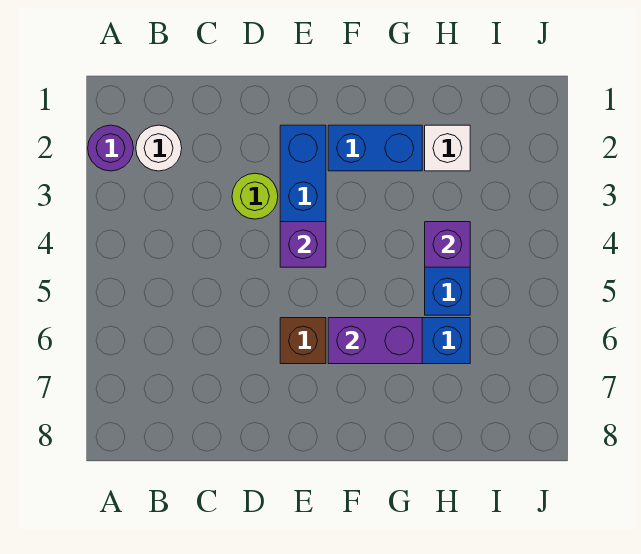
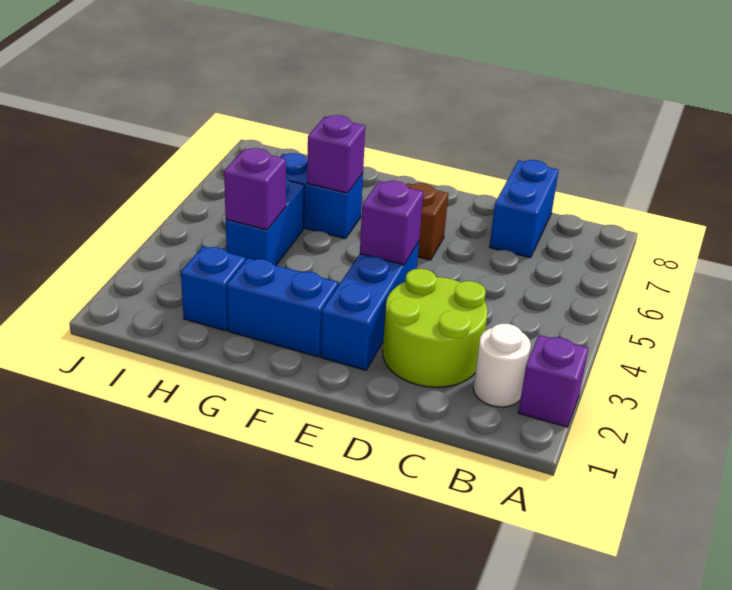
purple 1x1 round brick [88,125,133,171] -> purple 1x1 brick [518,335,589,427]
none -> blue 1x2 brick [489,160,559,258]
lime 1x1 round brick [232,173,278,219] -> lime 2x2 round brick [383,269,488,387]
purple 1x2 brick [328,318,422,364] -> purple 1x1 brick [307,115,365,193]
white 1x1 brick [425,125,470,171] -> blue 1x1 brick [181,246,246,331]

